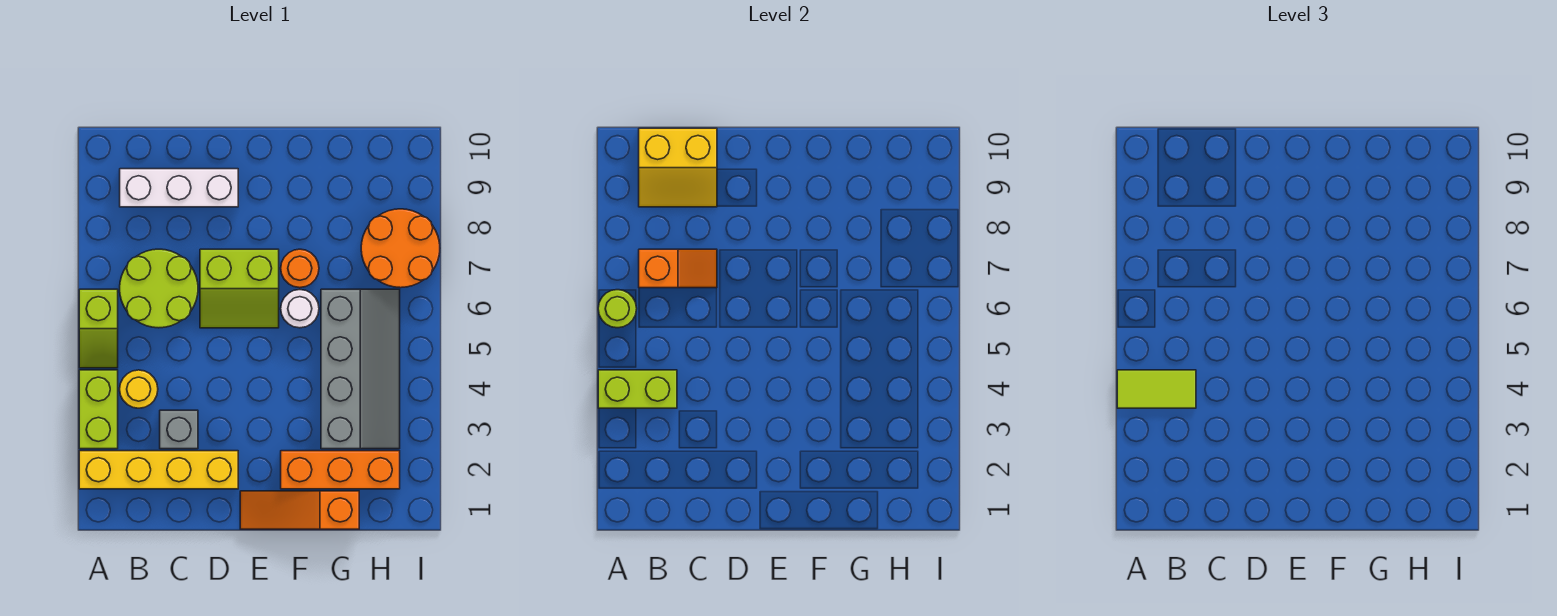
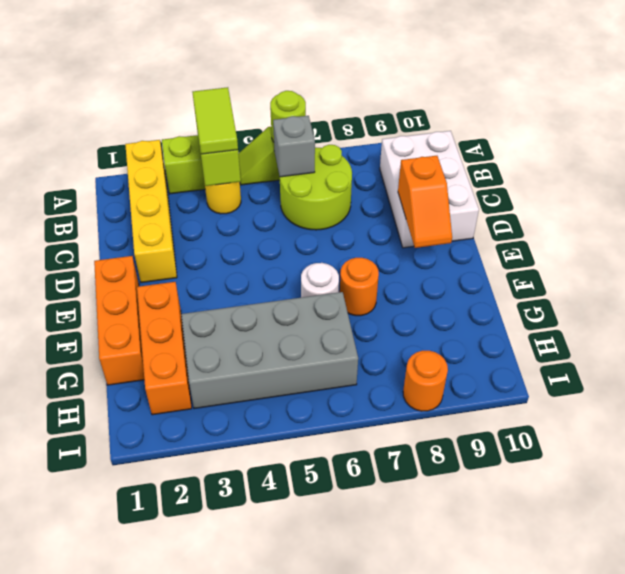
orange 1x2 slope [639,249,717,288] -> orange 1x2 slope moved to [398,156,452,248]
white 1x3 brick [120,169,238,207] -> white 2x3 brick [380,131,479,248]
yellow 2x2 slope [639,128,717,207] -> none
grey 1x1 brick [160,410,198,449] -> grey 1x1 brick moved to [273,116,315,177]
lime 2x2 slope [200,249,279,328] -> none
orange 1x3 slope [240,491,359,529] -> orange 1x3 brick [94,256,144,385]
grey 2x4 slope [321,289,400,449] -> grey 2x4 brick [181,292,358,409]
orange 2x2 round brick [361,209,440,288] -> orange 1x1 round brick [403,351,448,411]

